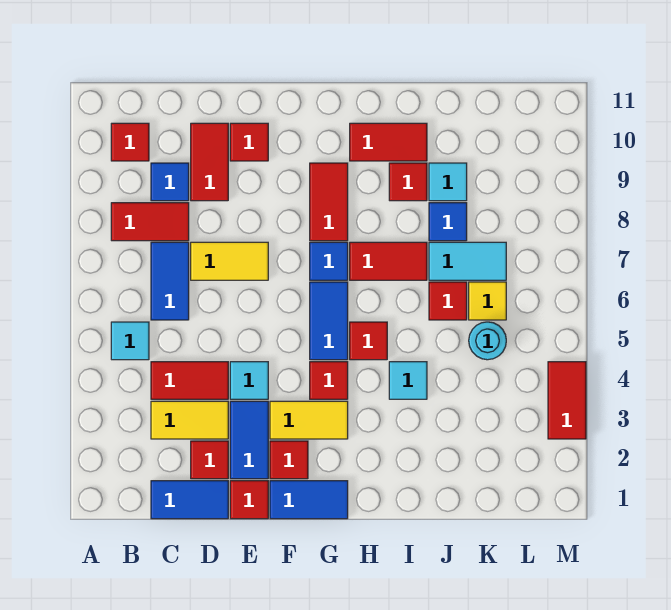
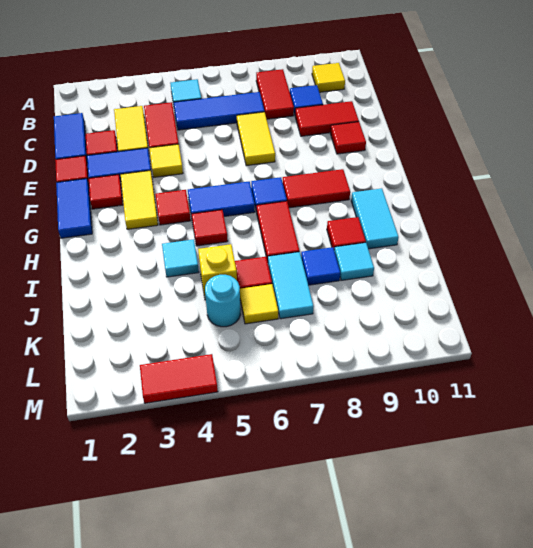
red 1x1 tile [111,123,149,161] -> yellow 1x1 tile [312,63,345,92]
blue 1x2 tile [151,242,189,320] -> blue 1x3 tile [173,92,265,130]
cyan 1x1 tile [230,362,268,399] -> yellow 1x1 tile [149,144,183,177]
red 1x2 tile [350,123,427,161] -> cyan 1x2 tile [351,188,399,249]
none -> yellow 1x1 brick [198,244,237,300]

